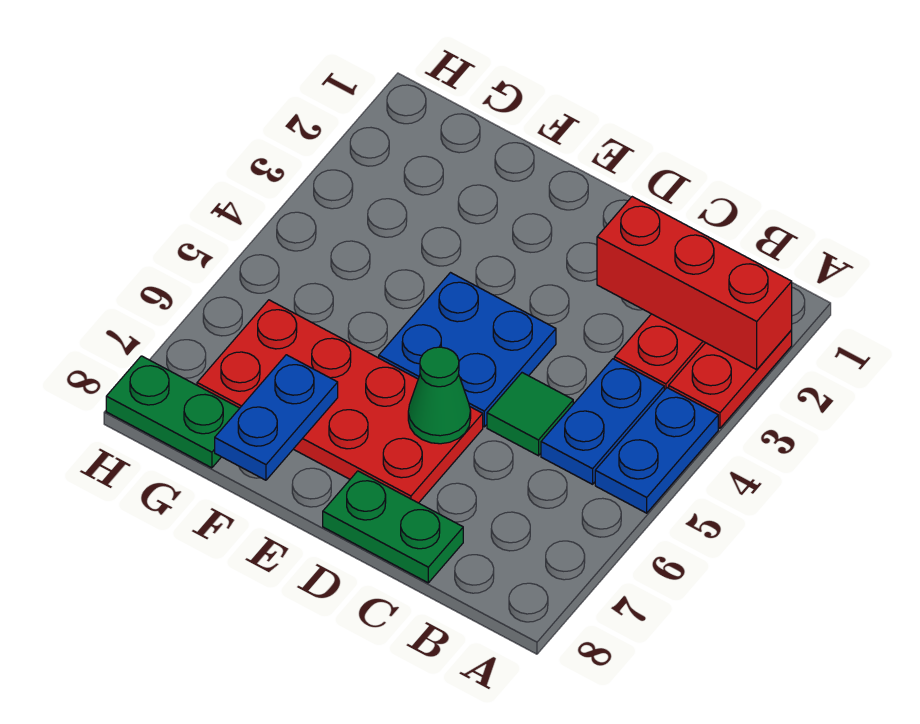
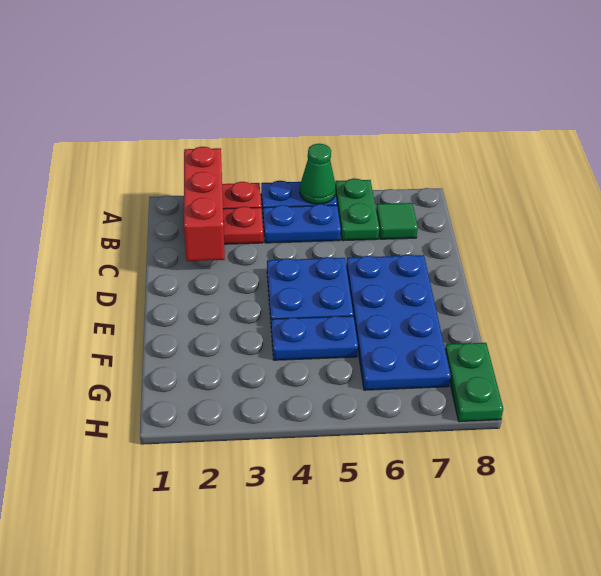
green 1x1 tile [487,373,573,456] -> green 1x1 tile moved to [376,203,418,239]
green 1x2 plate [323,471,463,583] -> green 1x2 plate moved to [335,178,379,241]
red 2x4 plate [197,300,483,503] -> blue 2x4 plate [346,255,451,390]
green 1x1 cone [408,347,471,444] -> green 1x1 cone moved to [300,144,336,204]
blue 1x2 plate [215,355,338,480] -> blue 1x2 plate moved to [271,316,358,360]

